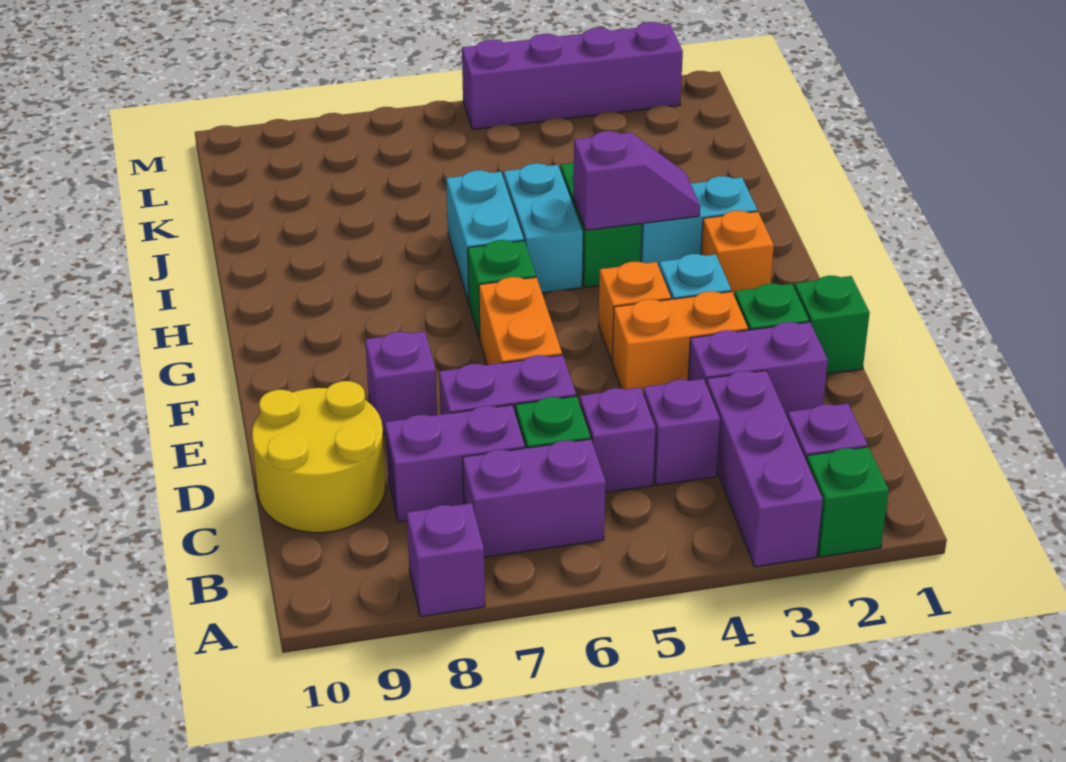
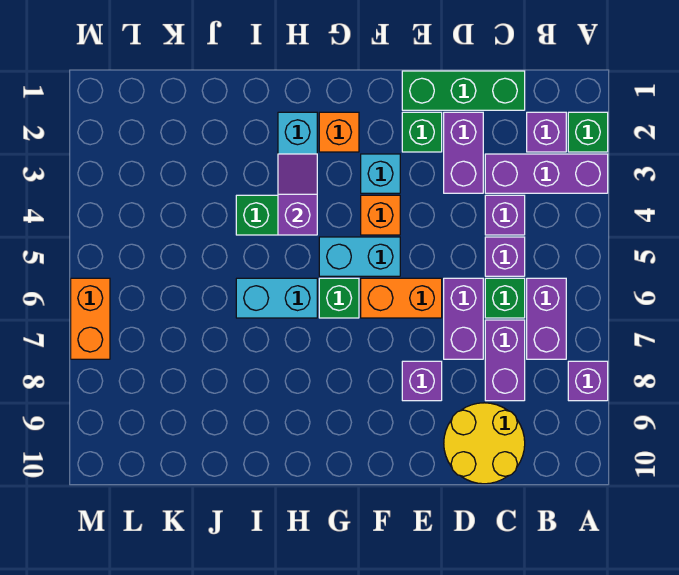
green 1x1 brick [794,276,870,374] -> green 1x3 brick [402,71,525,110]
orange 1x2 brick [612,291,748,393] -> orange 1x2 brick moved to [71,278,110,359]
cyan 1x2 brick [504,163,583,293] -> cyan 1x2 brick moved to [319,237,400,276]
purple 1x4 brick [462,22,683,129] -> none

